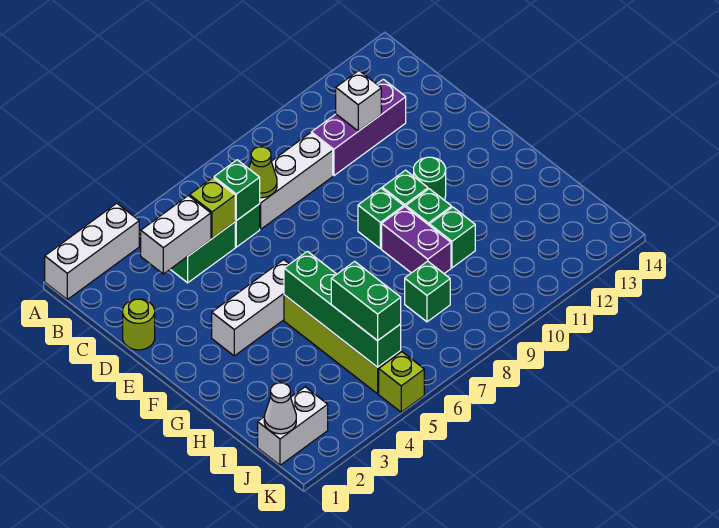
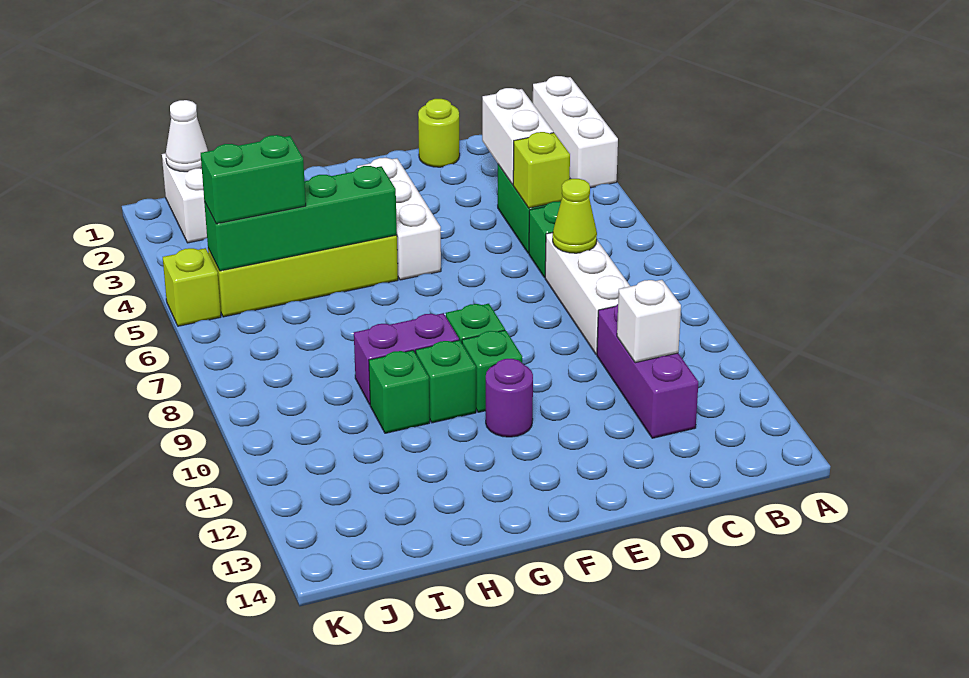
green 1x1 brick [214,160,260,221] -> none
green 1x1 round brick [414,157,446,200] -> purple 1x1 round brick [486,359,533,437]
green 1x1 brick [405,261,450,322] -> none

